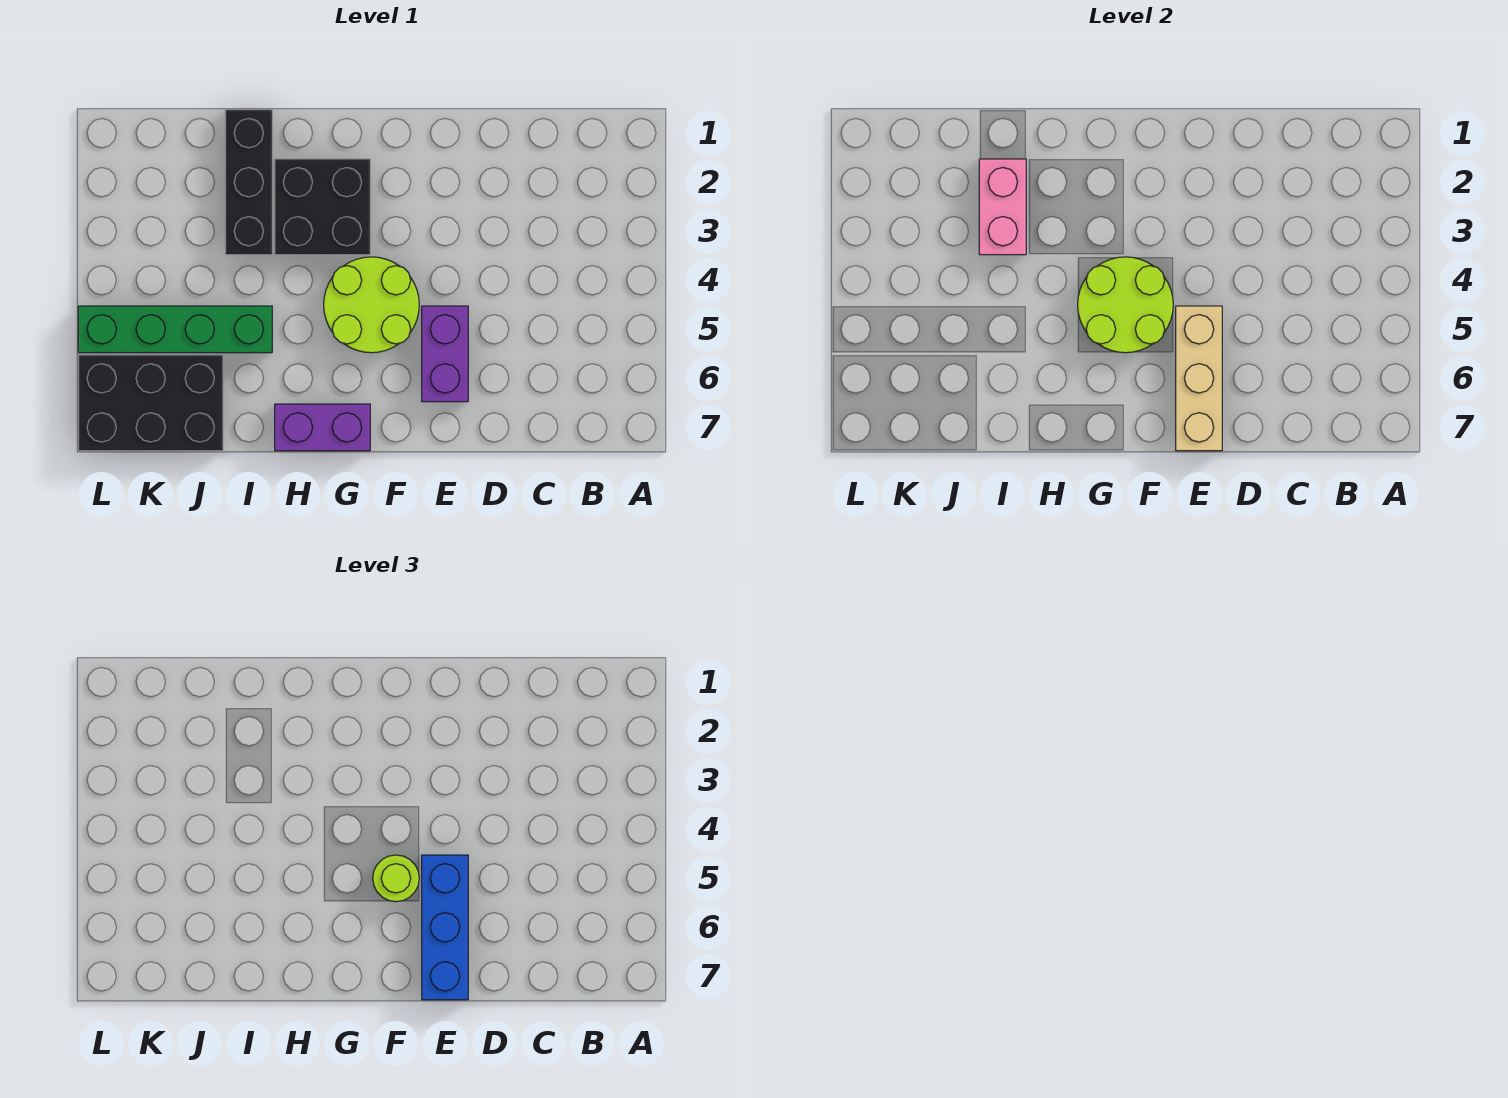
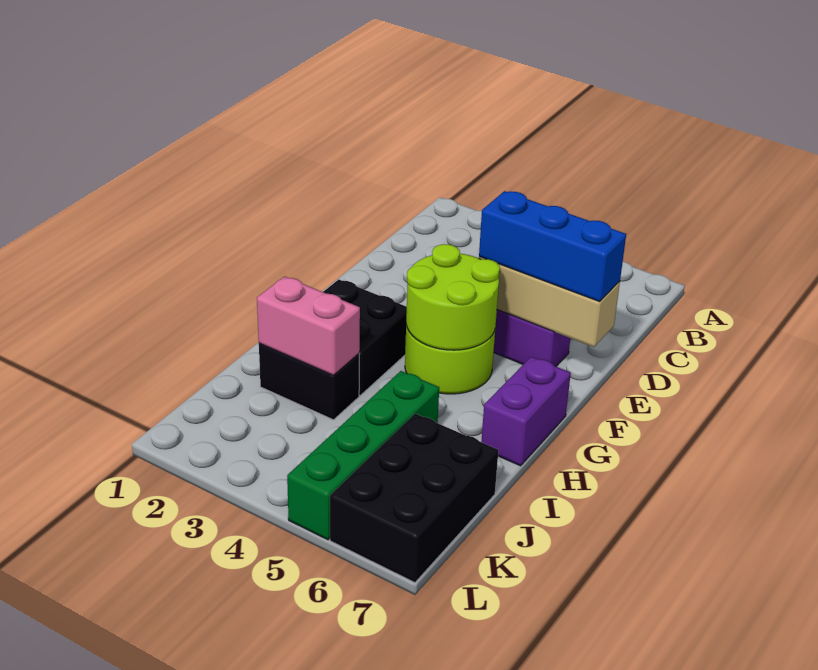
lime 1x1 round brick [373,855,419,902] -> none
black 1x3 brick [225,110,272,255] -> black 1x2 brick [259,344,360,420]

